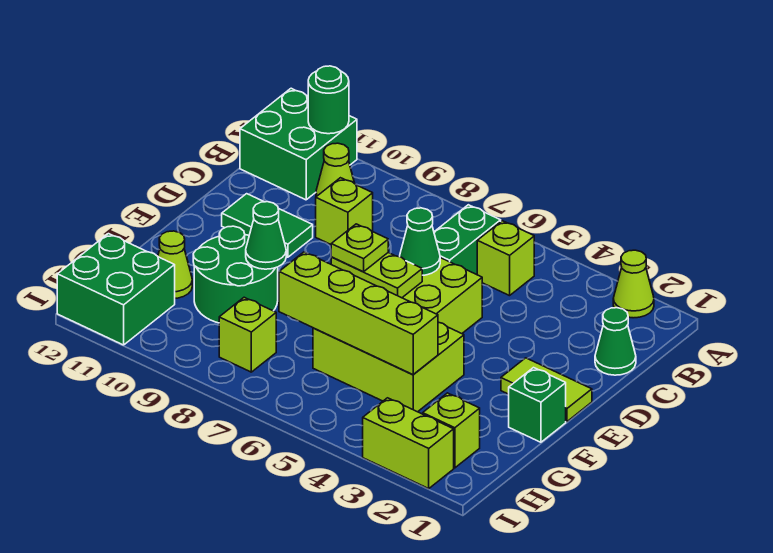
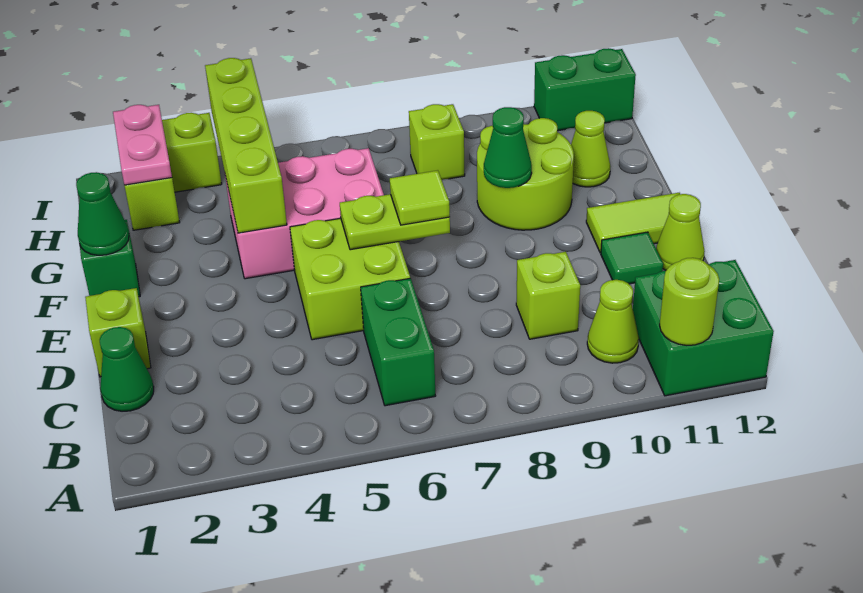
lime 1x1 cone [613,250,654,318] -> lime 1x1 cone moved to [656,194,705,271]
green 1x1 round brick [308,66,349,134] -> lime 1x1 round brick [660,258,719,345]
lime 1x1 brick [477,221,534,296] -> lime 1x1 brick moved to [85,288,151,377]
green 1x1 cone [400,208,440,275] -> green 1x1 cone moved to [76,172,129,255]
green 1x2 tile [222,194,313,257] -> green 1x1 tile [601,232,663,284]
lime 1x2 tile [501,358,592,422] -> lime 1x2 tile moved to [586,193,680,253]
lime 1x1 plate [331,224,388,272] -> lime 1x1 tile [390,170,450,225]
lime 2x3 brick [313,322,464,412] -> pink 2x3 brick [225,148,384,279]
green 2x2 round brick [193,226,278,323] -> lime 2x2 round brick [477,118,574,230]
lime 1x4 brick [279,252,438,375] -> lime 1x4 brick turned to [205,58,287,233]
none -> pink 1x2 plate [113,105,172,185]
green 2x2 brick [57,234,175,345] -> green 1x2 brick [534,48,636,131]

